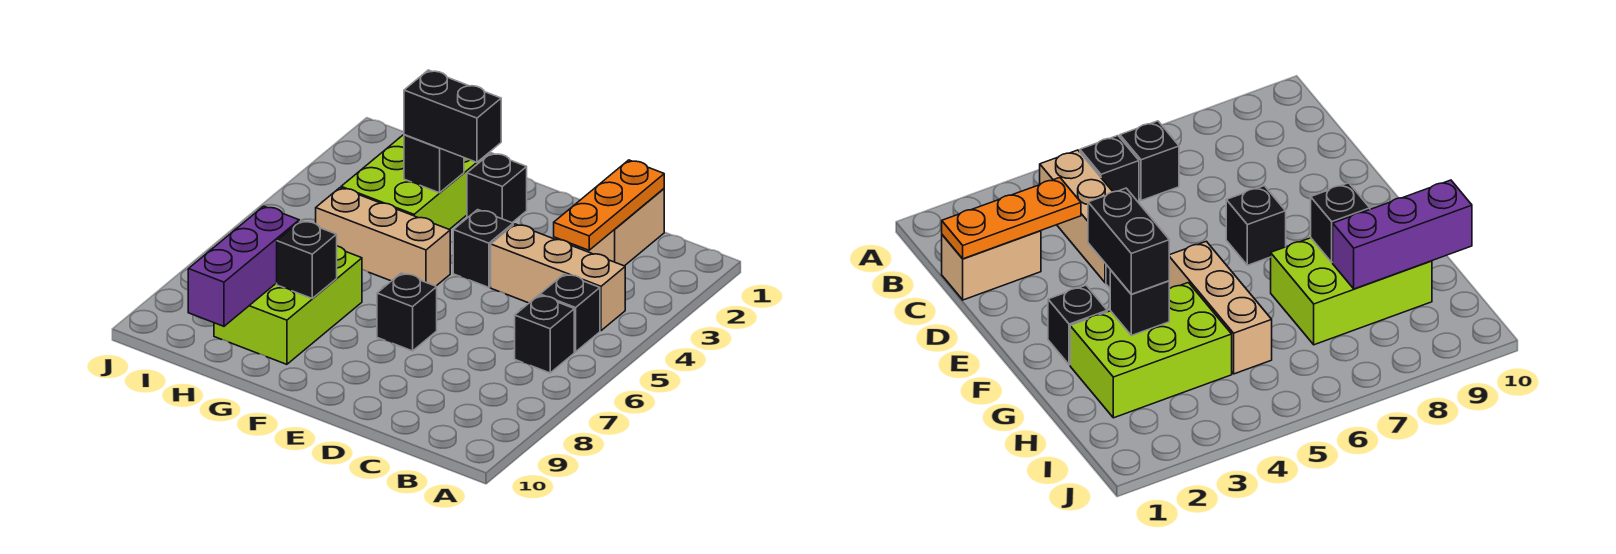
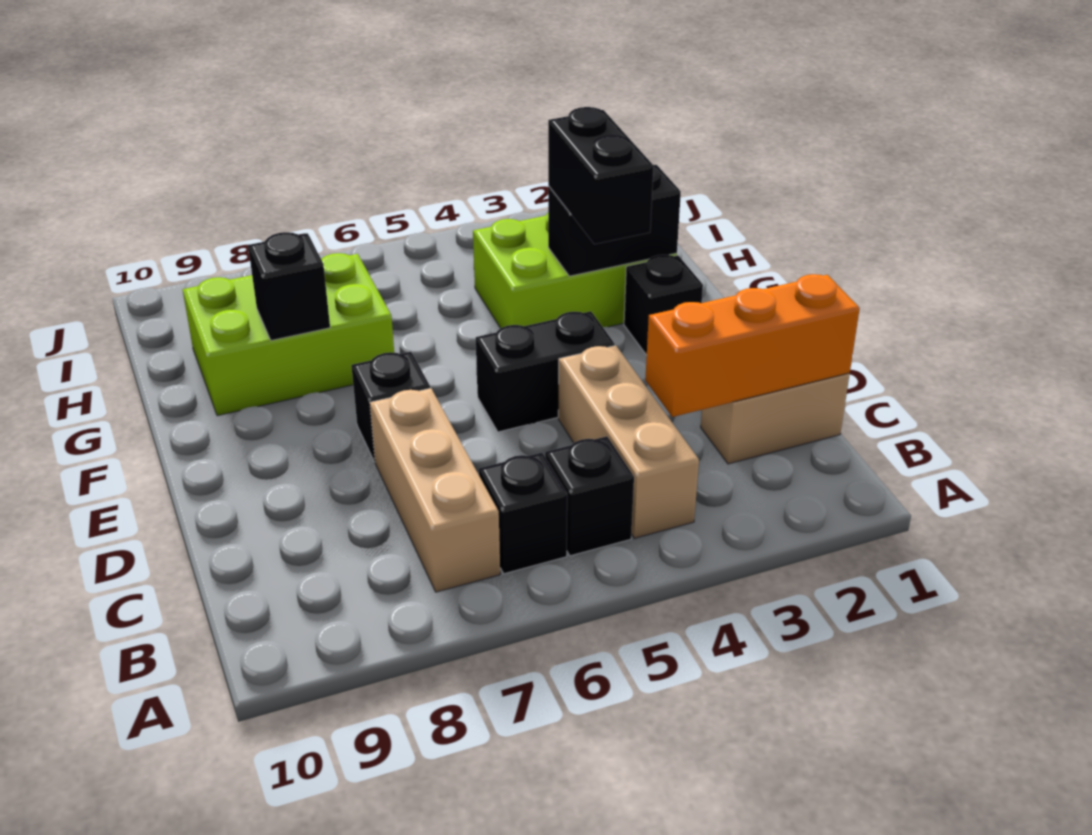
orange 1x3 plate [554,160,664,250] -> orange 1x3 brick [645,274,860,417]
black 1x1 brick [453,210,513,287] -> black 1x2 brick [476,311,615,432]
tan 1x3 brick [316,188,450,286] -> tan 1x3 brick moved to [370,388,500,592]
black 1x1 brick [404,135,464,193] -> black 1x2 brick [548,165,681,276]
purple 1x3 brick [188,206,299,326] -> none

